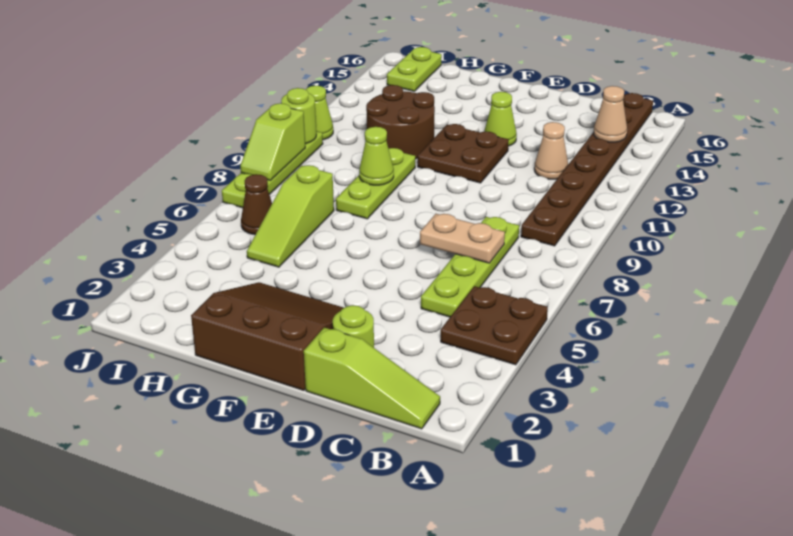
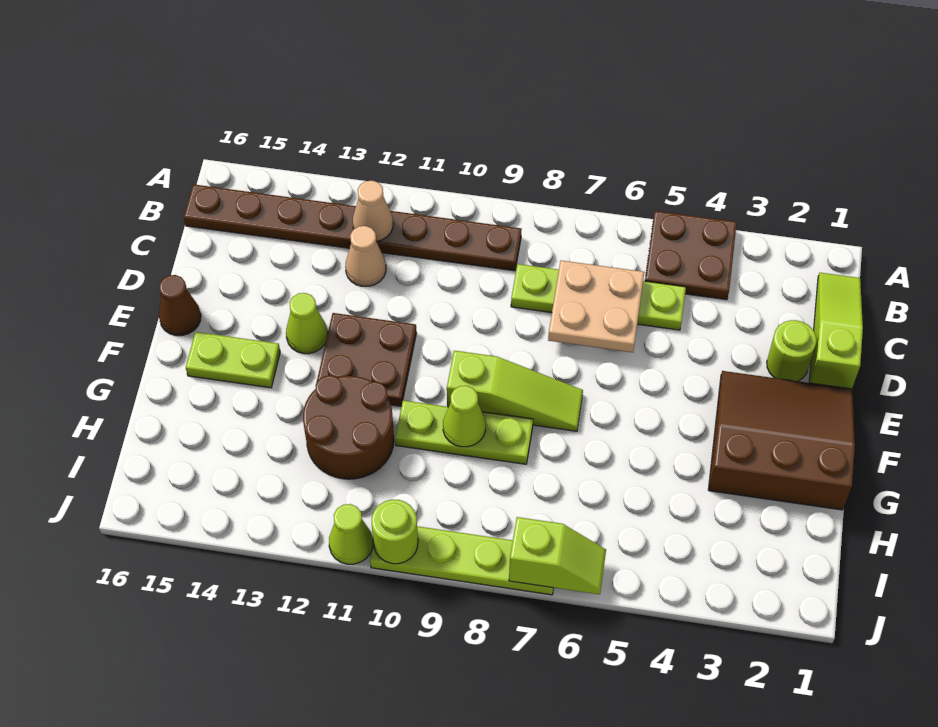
tan 1x1 cone [593,86,627,142] -> tan 1x1 cone moved to [353,181,393,242]
tan 1x2 plate [420,214,505,263] -> tan 2x2 plate [548,260,644,352]
brown 3x3 slope [191,282,344,390] -> brown 3x3 slope turned to [708,371,855,510]
lime 1x3 slope [247,165,334,267] -> lime 1x3 slope moved to [447,351,583,431]
brown 1x1 cone [241,174,272,235] -> brown 1x1 cone moved to [159,275,201,336]
lime 1x2 plate [387,47,442,91] -> lime 1x2 plate moved to [186,332,280,388]
lime 1x2 slope [240,103,305,181] -> lime 1x2 slope moved to [509,517,606,594]

